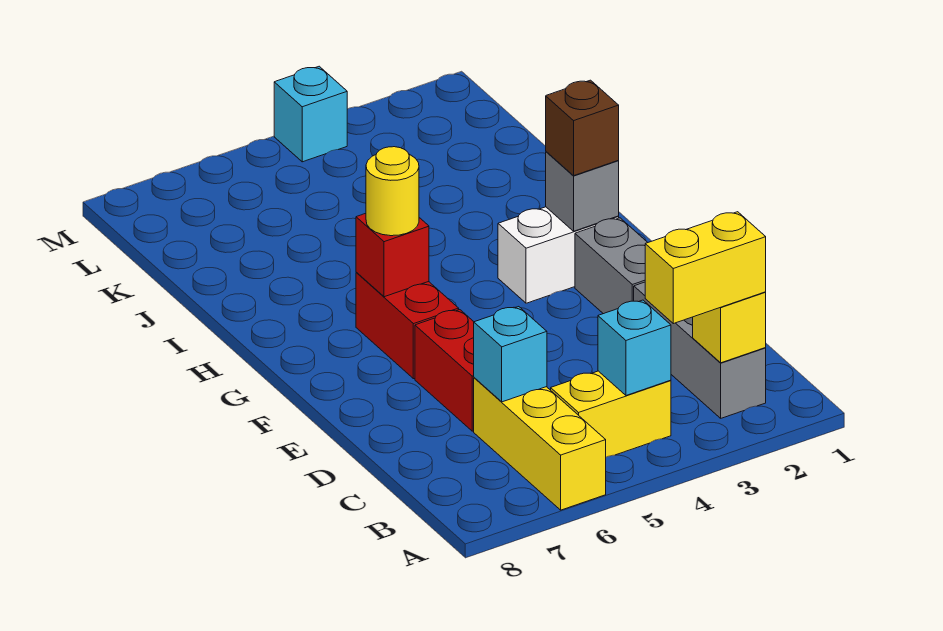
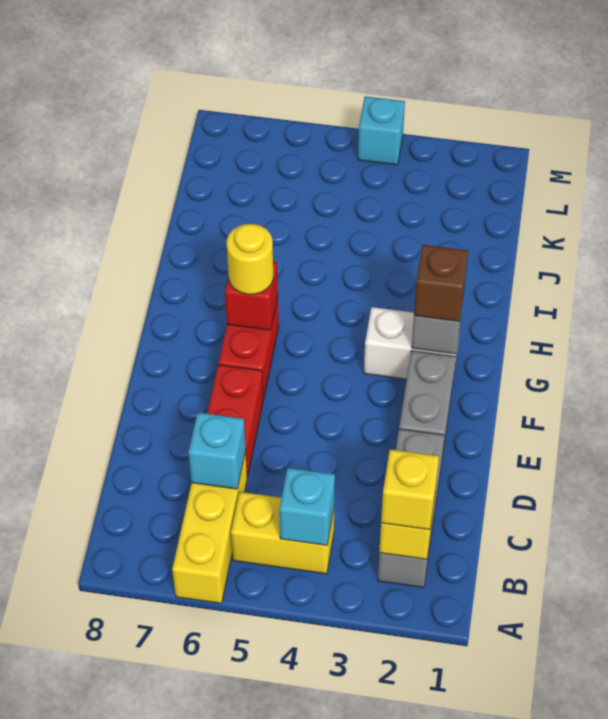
yellow 1x2 brick [645,212,766,324] -> yellow 1x1 brick [381,449,439,530]

